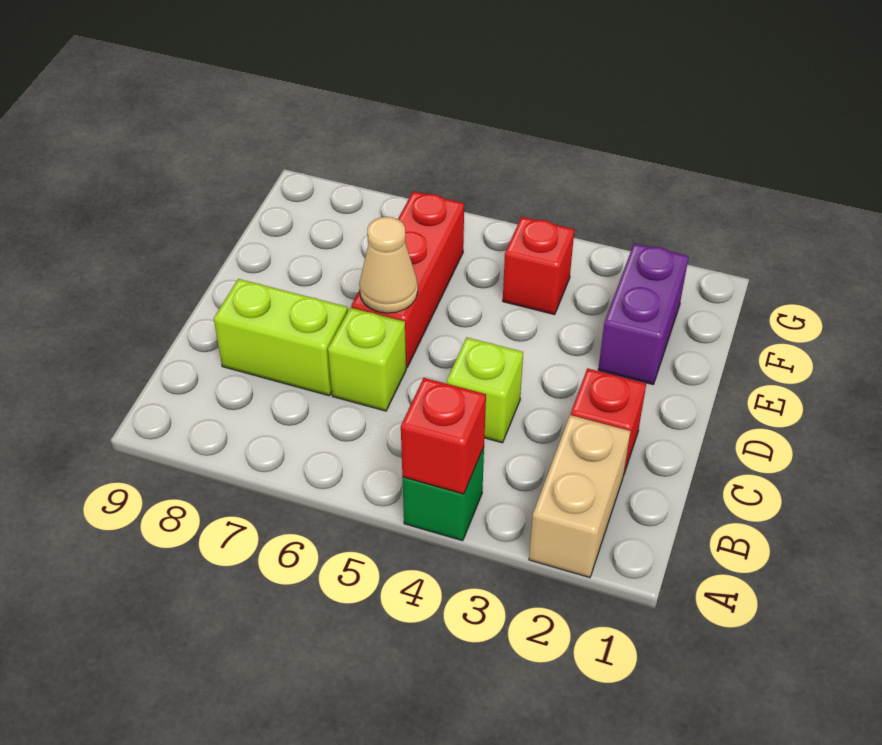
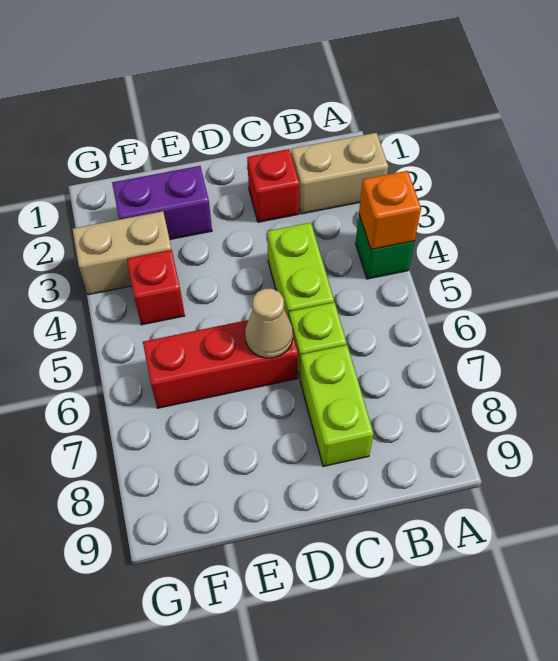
red 1x1 brick [401,378,486,494] -> orange 1x1 brick [359,171,421,250]
lime 1x1 brick [447,337,523,443] -> lime 1x2 brick [267,223,334,318]
none -> tan 1x2 brick [73,211,172,295]

